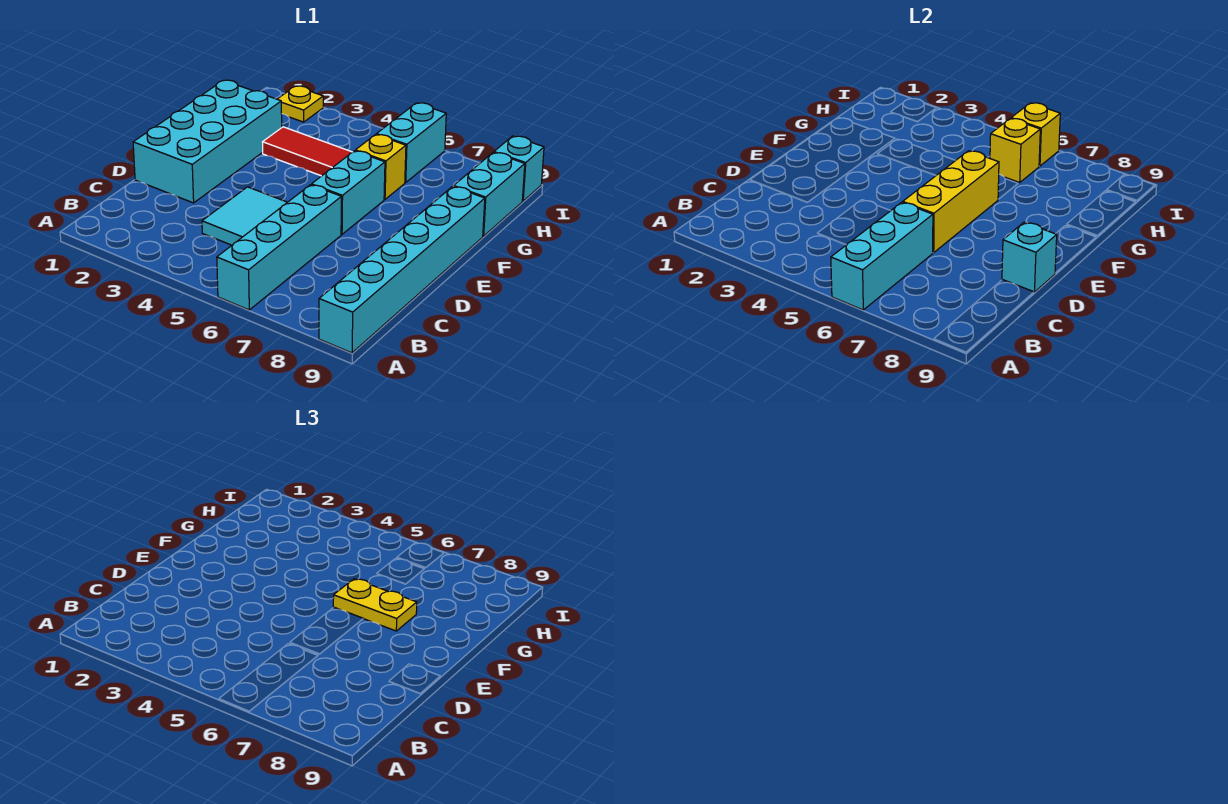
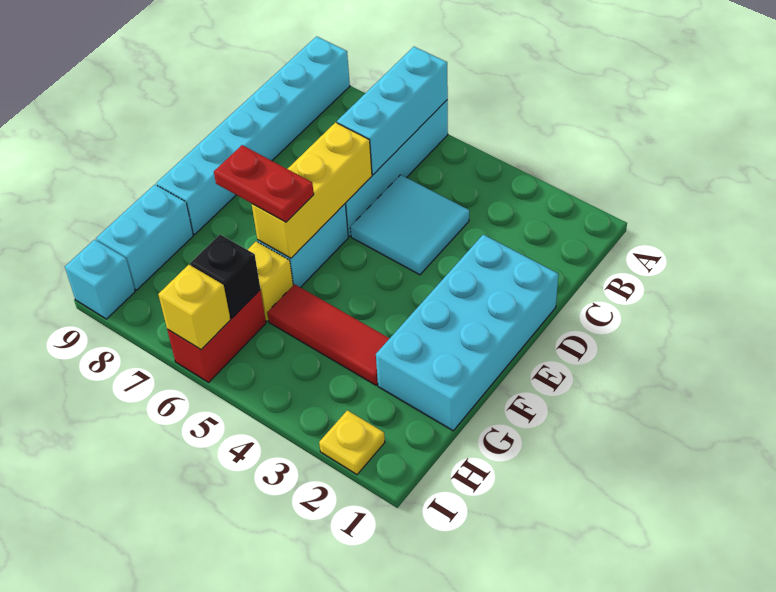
cyan 1x1 brick [1002,222,1057,292] -> none
yellow 1x2 plate [333,579,417,631] -> red 1x2 plate [214,145,314,222]
cyan 1x2 brick [377,103,446,183] -> red 1x2 brick [167,290,266,382]
yellow 1x1 brick [990,119,1040,183] -> black 1x1 brick [190,235,260,318]

